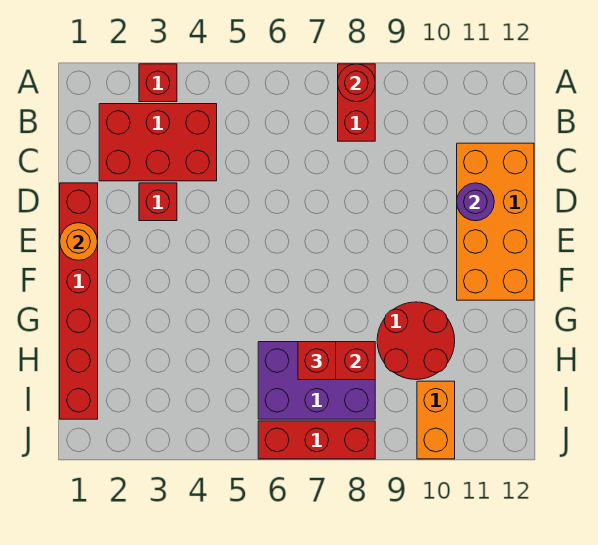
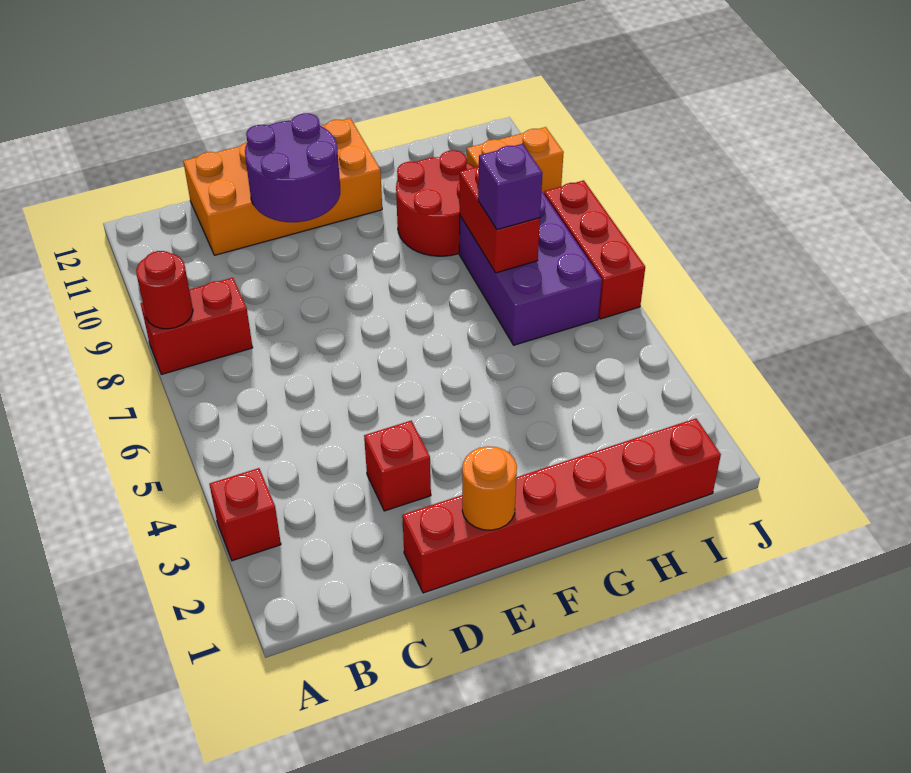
red 2x3 brick [99,104,217,181] -> none
purple 1x1 round brick [457,183,494,221] -> purple 2x2 round brick [245,113,340,222]
red 1x1 brick [298,342,336,380] -> purple 1x1 brick [478,144,543,230]

